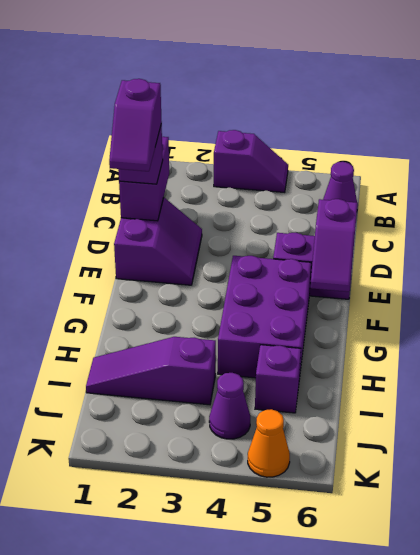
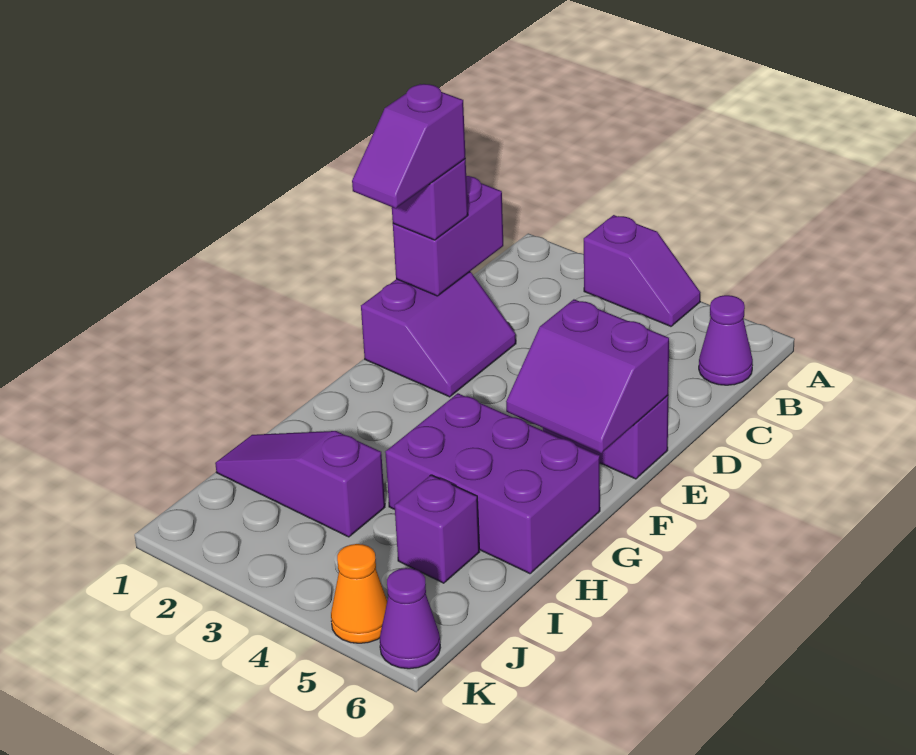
purple 1x2 slope [310,199,358,292] -> purple 2x2 slope [506,299,669,453]
purple 2x3 brick [218,256,311,379] -> purple 2x3 brick turned to [385,393,600,574]
purple 1x1 cone [209,373,250,439] -> purple 1x1 cone moved to [380,568,441,669]

